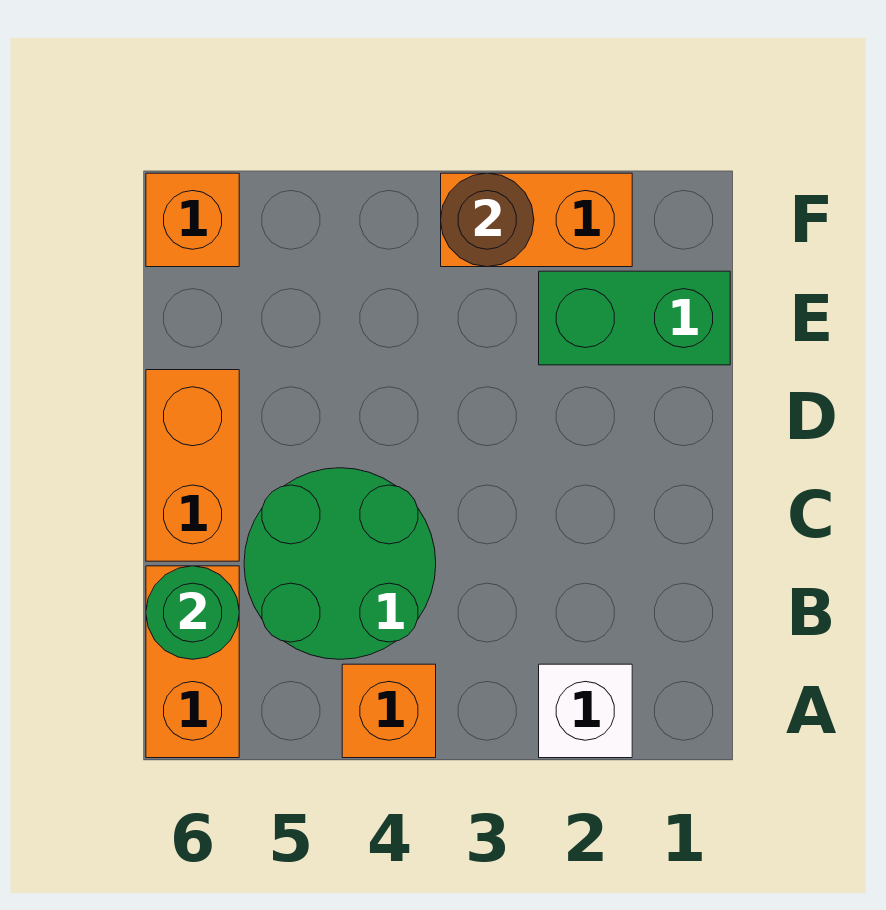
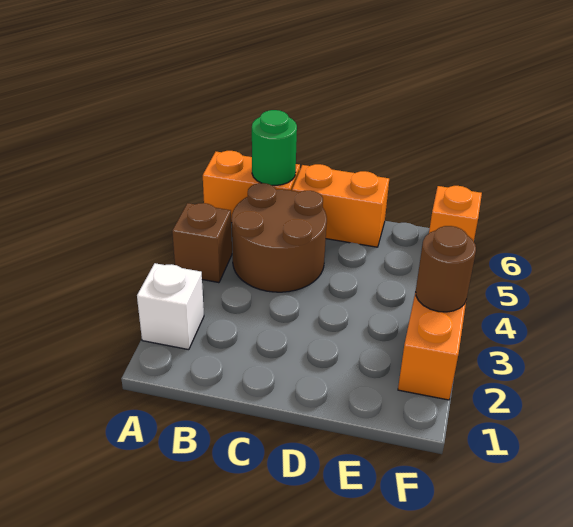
orange 1x1 brick [342,664,436,758] -> brown 1x1 brick [172,203,232,283]
green 2x2 round brick [244,468,436,659] -> brown 2x2 round brick [231,183,327,292]
green 1x2 brick [539,271,730,365] -> none

